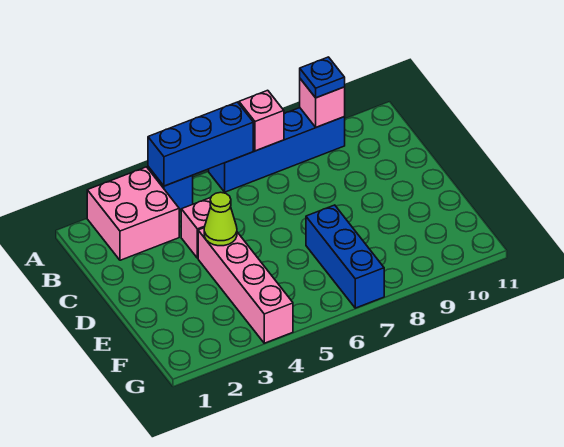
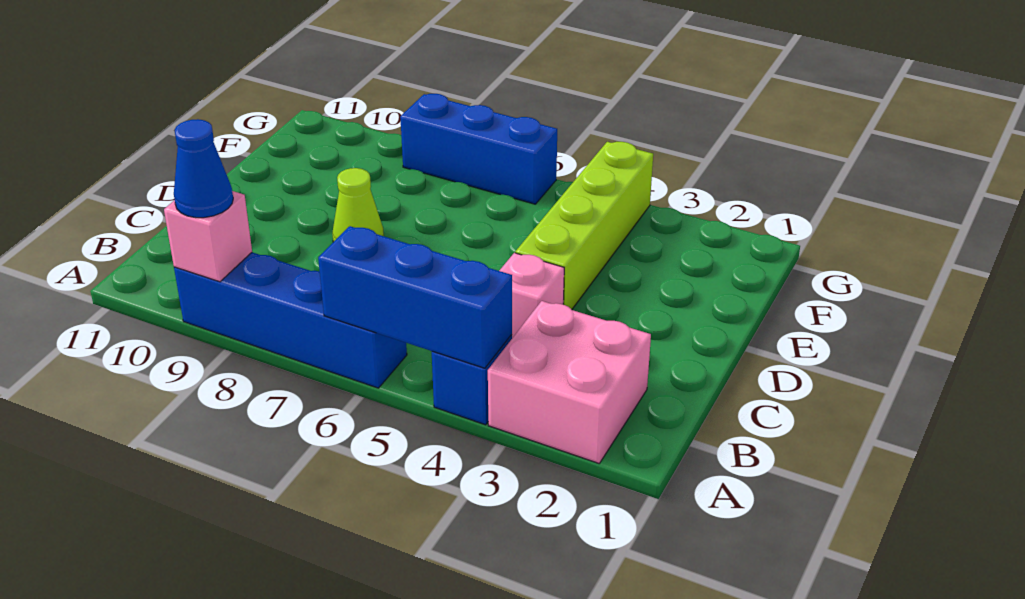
pink 1x1 brick [239,90,284,151] -> none
blue 1x1 plate [300,57,345,98] -> blue 1x1 cone [174,119,233,218]
pink 1x4 brick [198,228,293,343] -> lime 1x4 brick [515,142,653,309]
lime 1x1 cone [204,192,237,246] -> lime 1x1 cone moved to [332,168,384,242]
blue 1x3 brick [306,205,384,308] -> blue 1x3 brick turned to [400,94,557,204]

